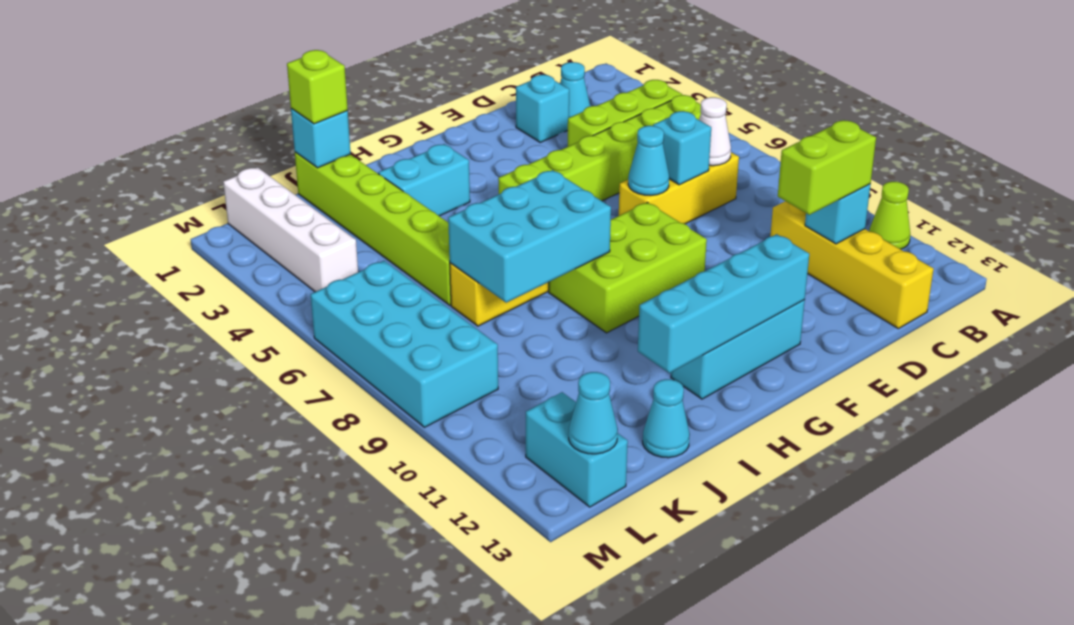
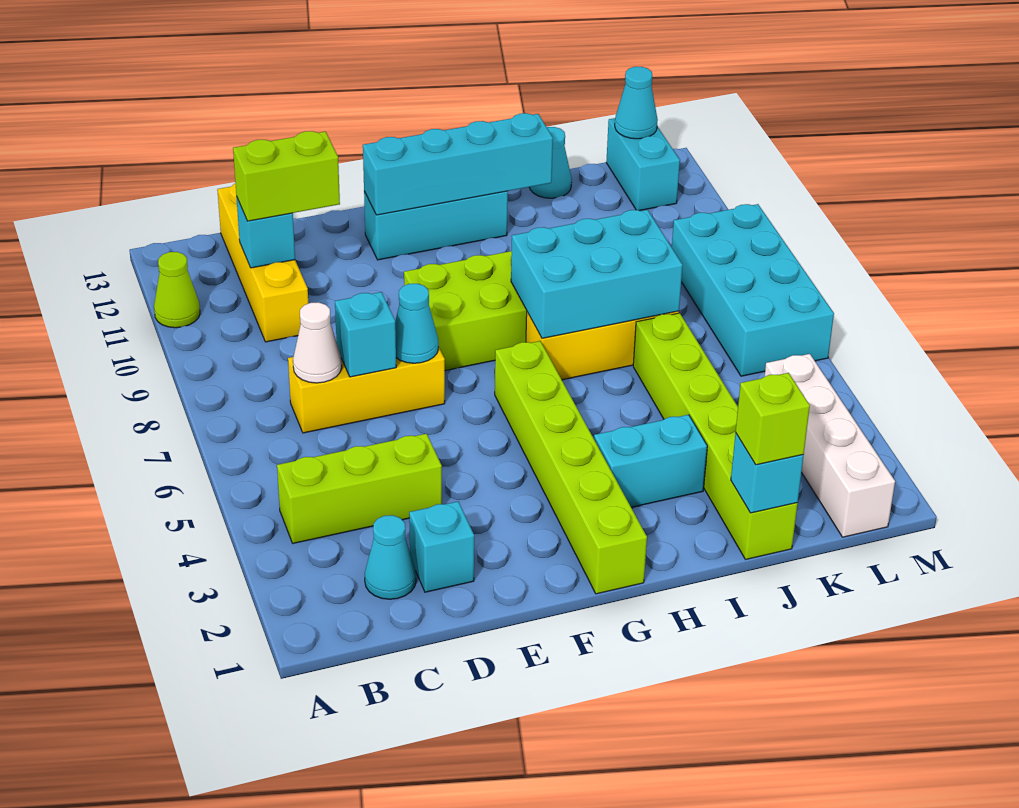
lime 1x6 brick [498,95,701,201] -> lime 1x6 brick turned to [495,341,647,594]

